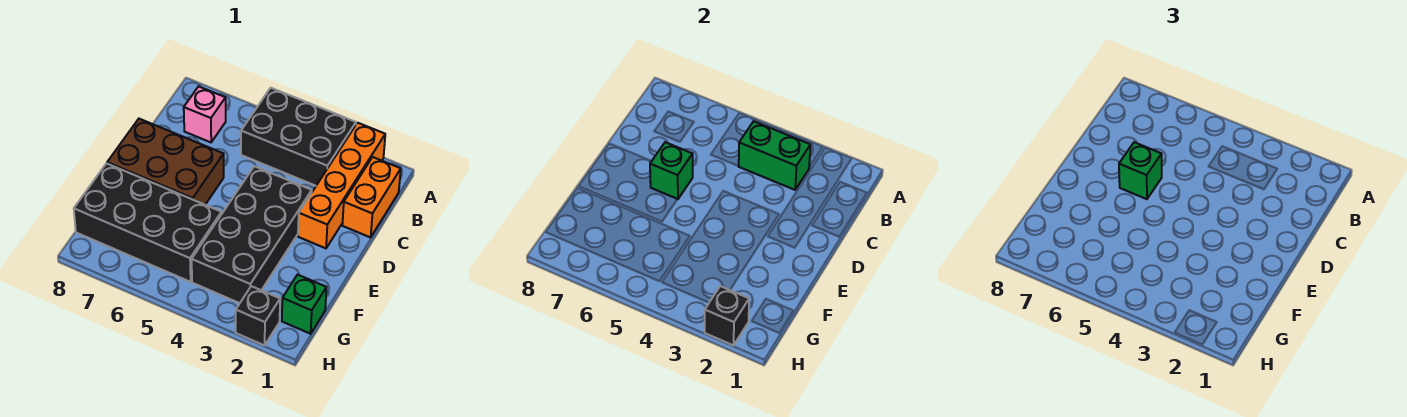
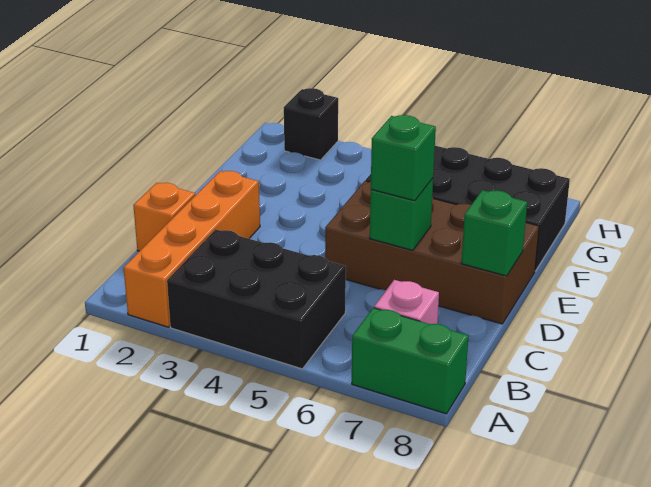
orange 1x2 brick [342,157,401,237] -> orange 1x1 brick [133,183,195,251]
green 1x2 brick [739,121,810,190] -> green 1x2 brick moved to [352,308,469,414]
black 2x4 brick [192,166,312,303] -> none
brown 2x3 brick [107,119,224,205] -> brown 2x4 brick [325,181,539,324]
green 1x1 brick [282,275,326,334] -> green 1x1 brick moved to [461,190,527,276]
black 1x1 brick [705,286,749,345] -> none

